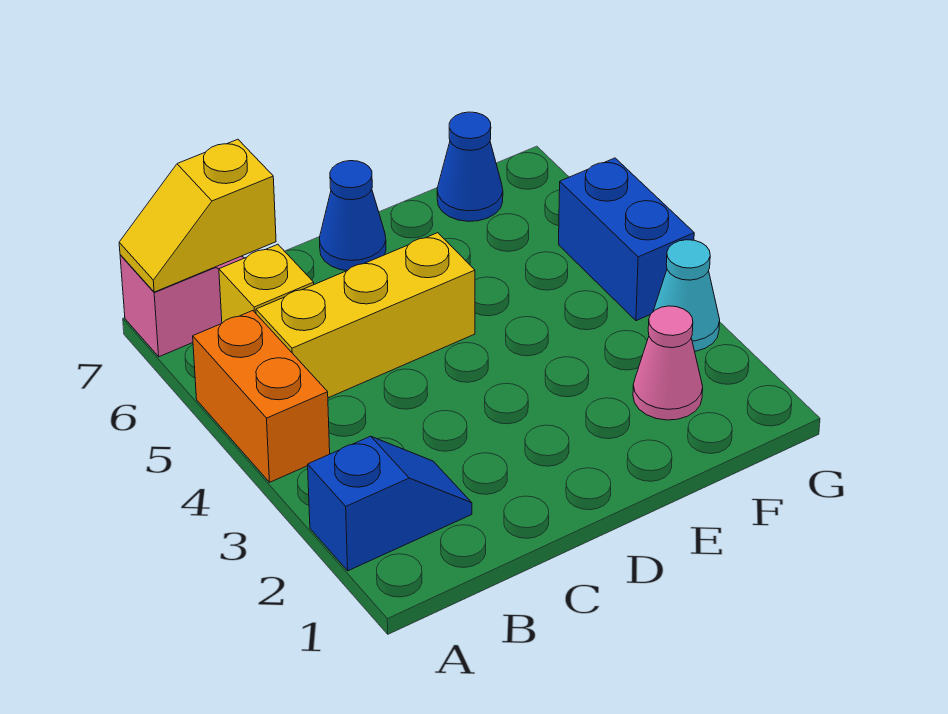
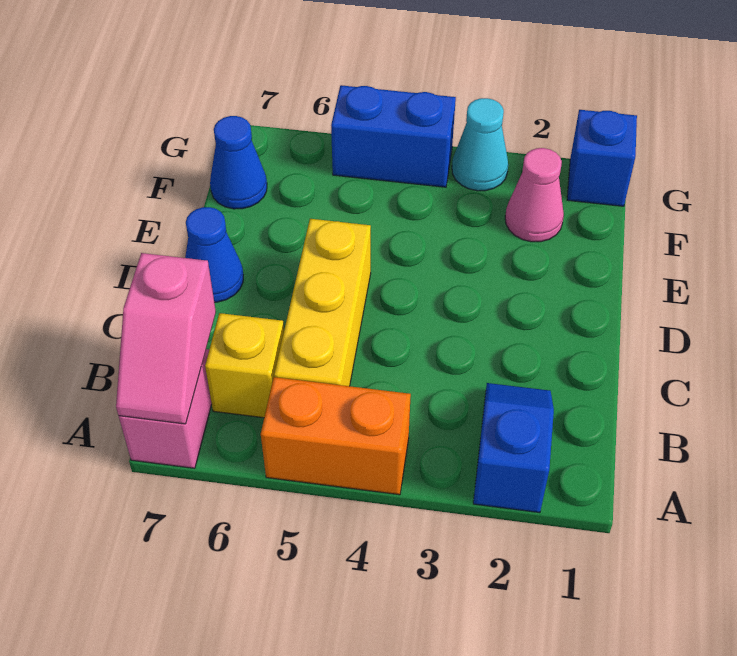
yellow 1x2 slope [119,139,276,292] -> pink 1x2 slope [116,253,216,424]
none -> blue 1x1 brick [567,110,637,206]

